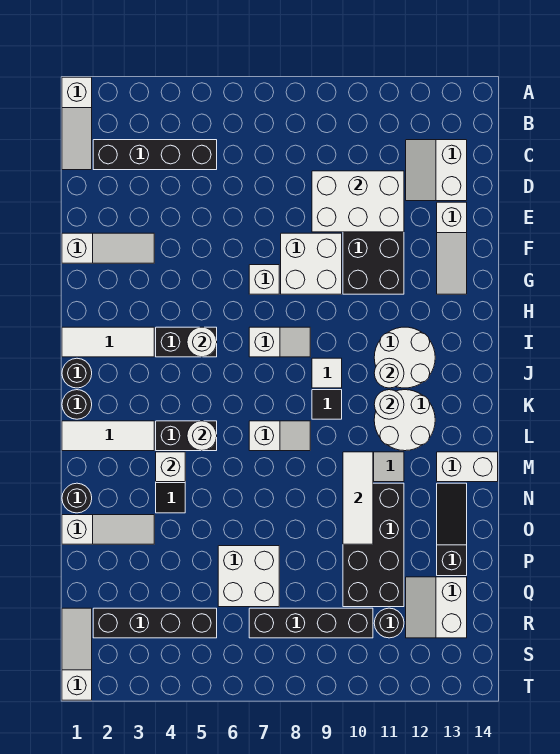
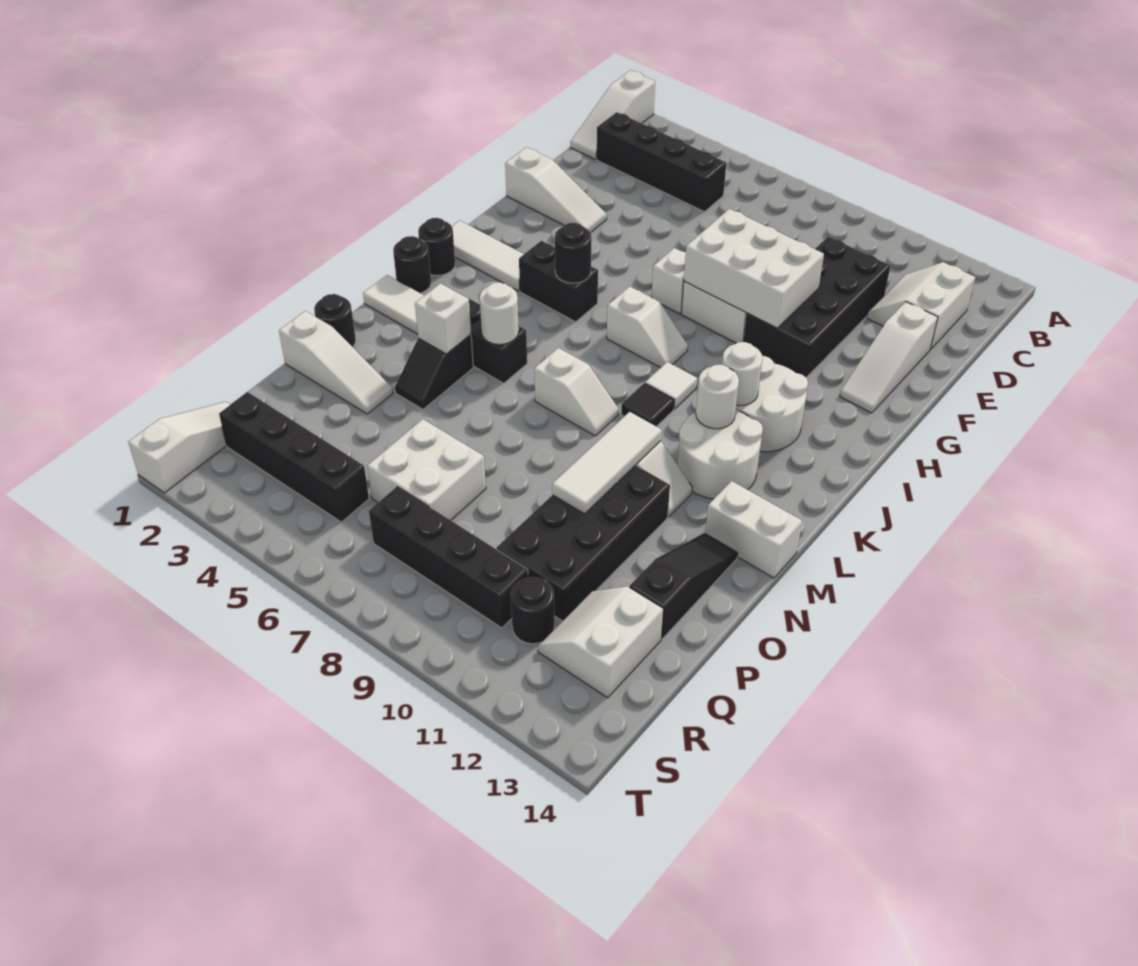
white 2x3 brick [312,171,404,232] -> white 2x3 brick moved to [684,209,824,328]
white 1x1 round brick [187,327,217,357] -> black 1x1 round brick [555,223,591,283]

